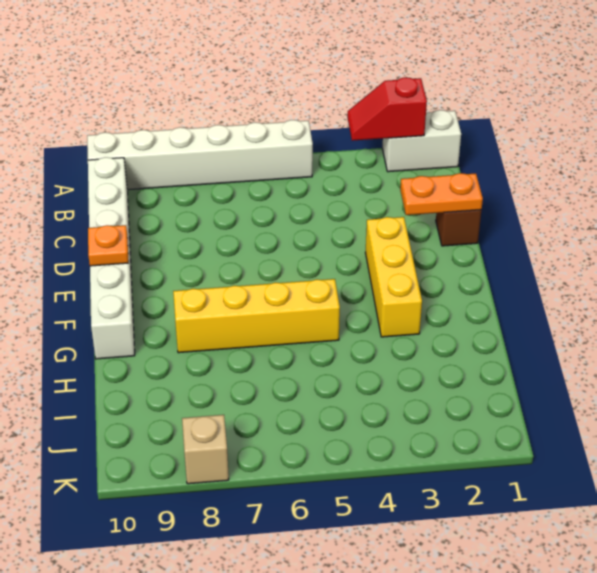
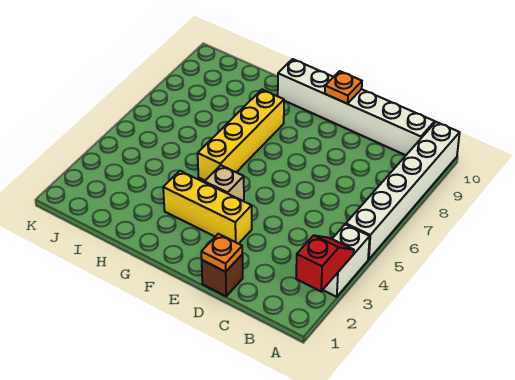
white 1x2 brick [382,110,461,172] -> white 1x2 brick moved to [323,224,370,297]
orange 1x2 plate [400,173,483,215] -> orange 1x1 plate [201,234,242,272]
tan 1x1 brick [182,415,229,484] -> tan 1x1 brick moved to [205,165,244,201]

